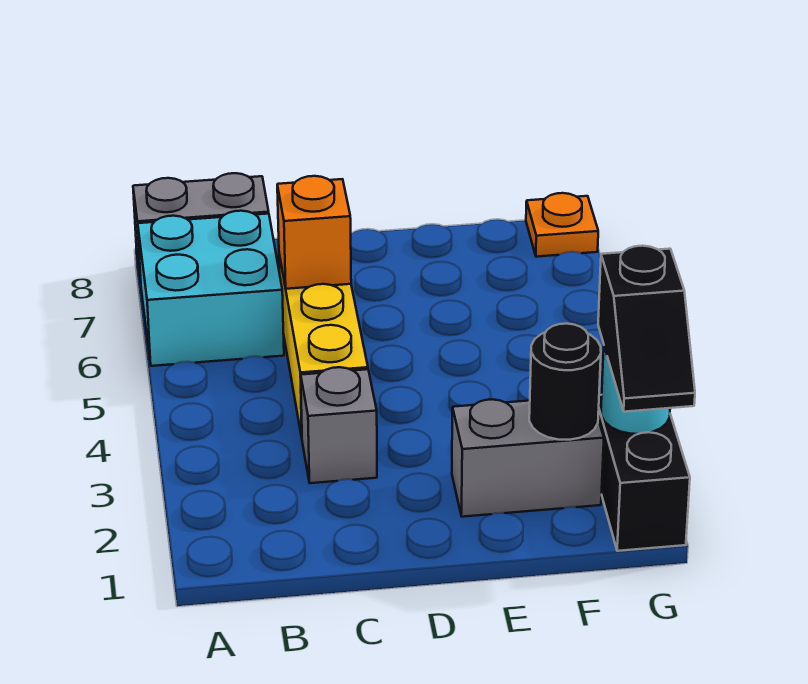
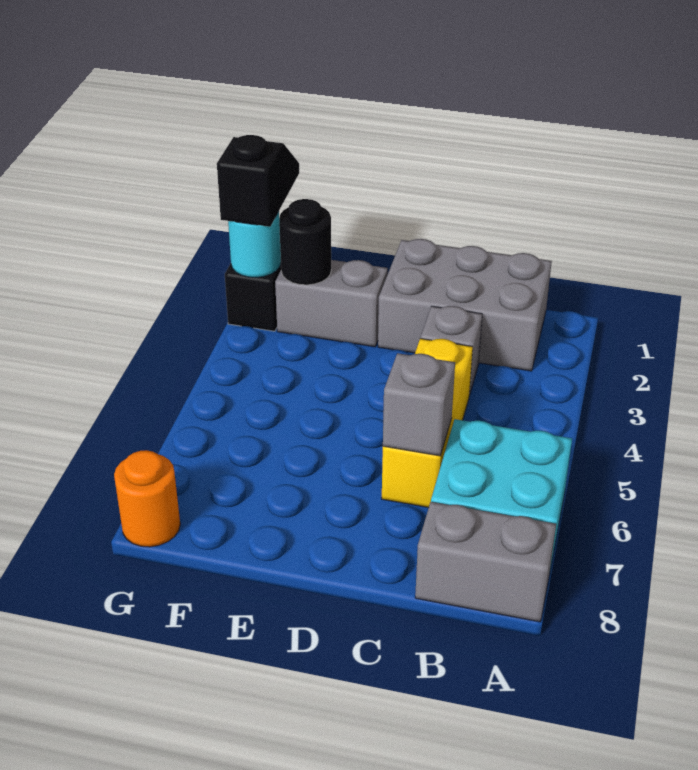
none -> grey 2x3 brick [378,239,552,371]
orange 1x1 brick [277,176,351,289] -> grey 1x1 brick [383,353,455,456]
orange 1x1 plate [526,193,598,257] -> orange 1x1 round brick [114,450,180,547]

